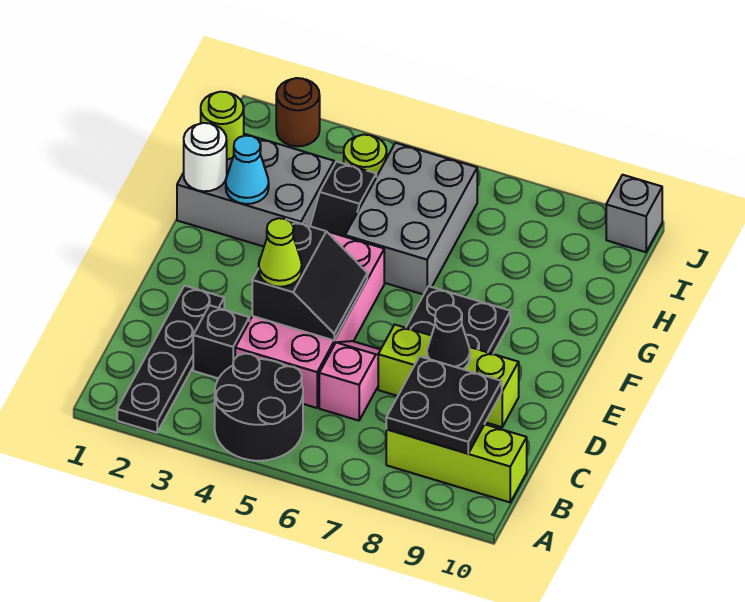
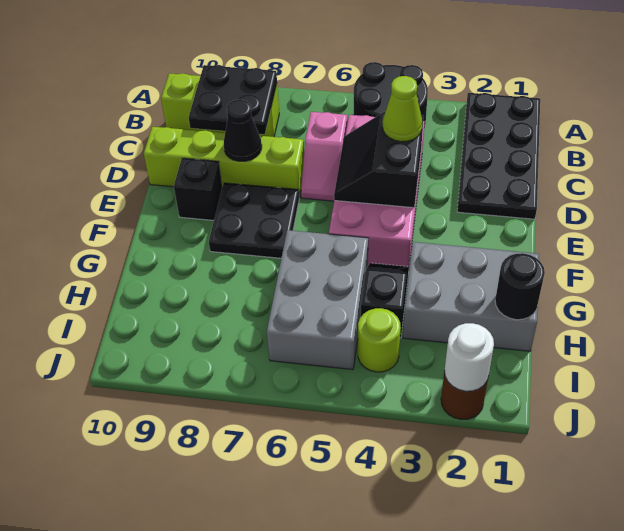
black 1x4 plate [117,286,224,433] -> black 2x4 plate [457,93,540,219]
black 1x1 brick [193,305,249,378] -> black 1x1 brick moved to [174,158,222,220]
lime 1x3 brick [378,325,519,427] -> lime 1x4 brick [144,127,304,198]
white 1x1 round brick [184,123,227,191] -> white 1x1 round brick moved to [444,323,494,391]
cyan 1x1 cone [226,136,269,204] -> none
lime 1x1 round brick [201,92,244,160] -> black 1x1 round brick [495,253,545,320]
grey 1x1 brick [606,175,662,252] -> none

